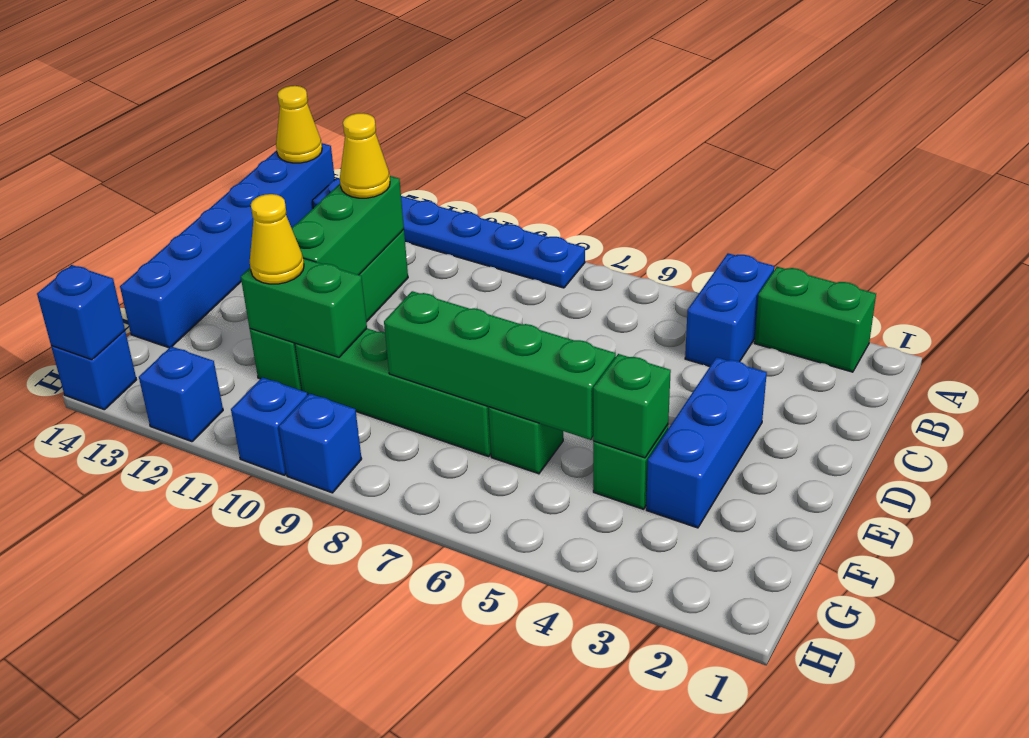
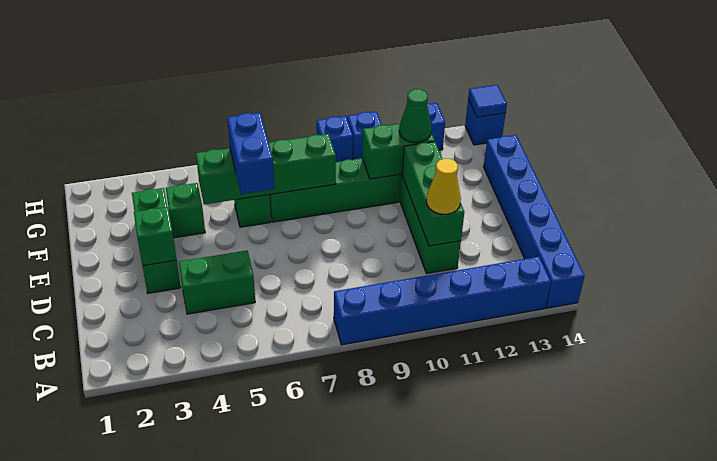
green 1x2 brick [754,267,876,372] -> green 1x2 brick moved to [179,250,255,314]
blue 1x2 brick [685,253,774,367] -> blue 1x2 brick moved to [227,113,274,194]
blue 1x6 plate [312,178,585,288] -> blue 1x6 brick [334,257,551,345]
yellow 1x1 cone [276,86,322,163] -> none
blue 1x3 brick [646,357,767,528] -> green 1x3 brick [132,188,181,293]
green 1x1 brick [593,354,671,458] -> green 1x1 brick moved to [134,207,177,266]
yellow 1x1 cone [250,194,304,284] -> green 1x1 cone [399,89,431,143]
blue 1x1 brick [37,265,125,360] -> blue 1x1 tile [468,85,507,117]

